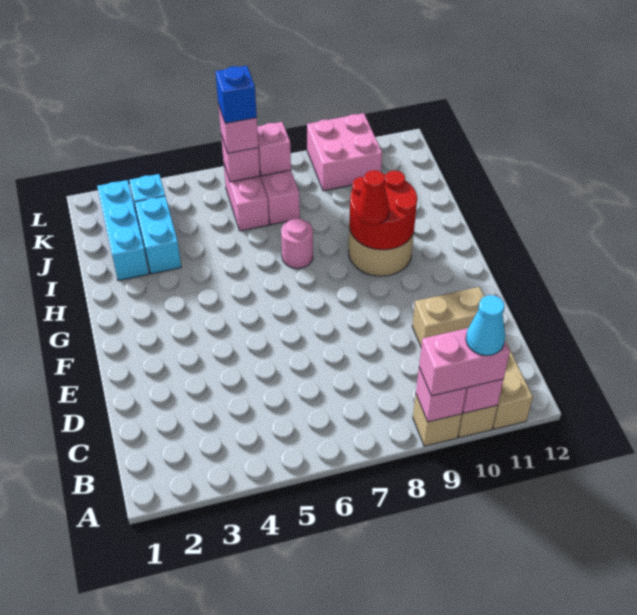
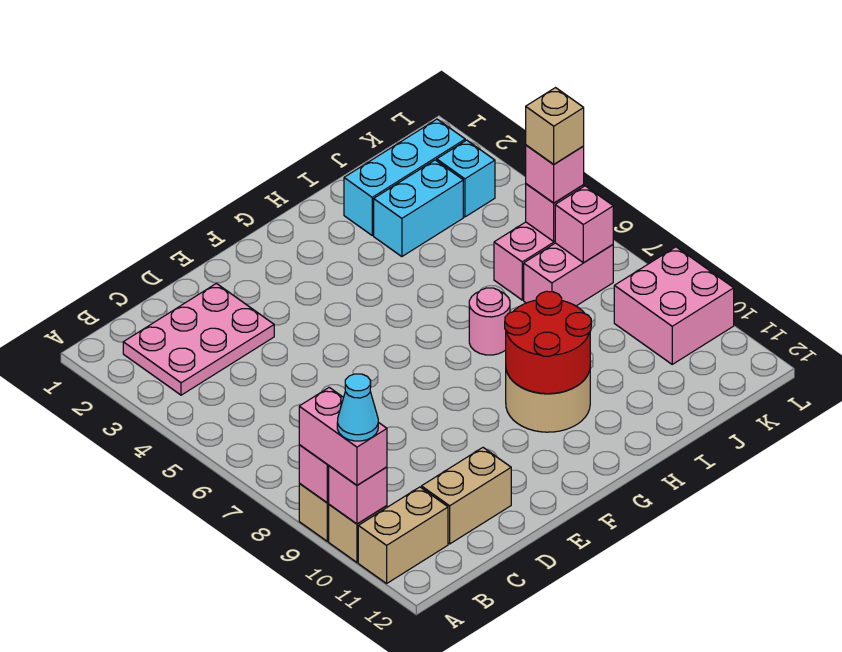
none -> pink 2x3 plate [123,283,274,395]
tan 1x2 brick [412,287,484,347] -> tan 1x2 brick turned to [421,448,511,544]
red 1x1 cone [356,170,389,225] -> none
blue 1x1 brick [215,66,257,123] -> tan 1x1 brick [526,88,584,164]

